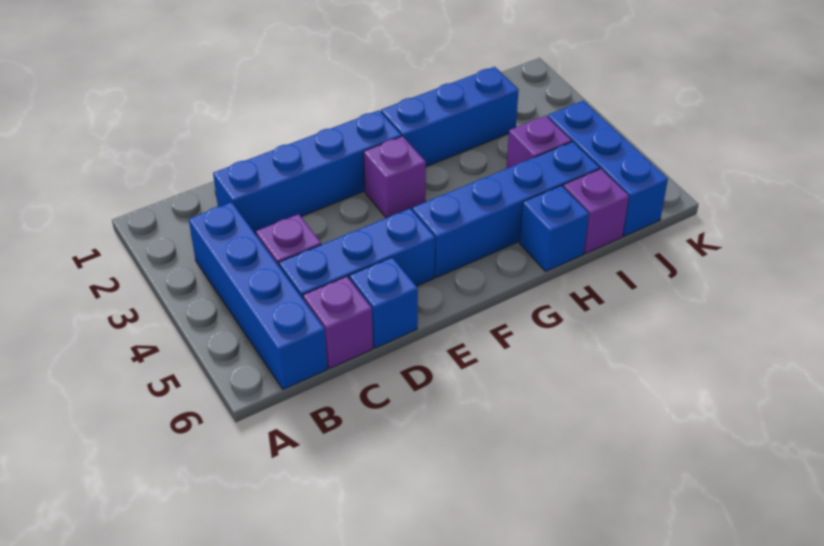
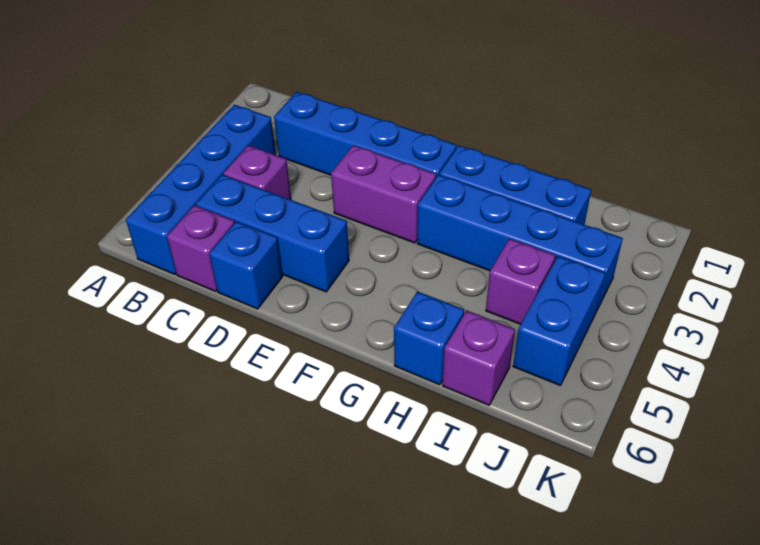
purple 1x1 brick [364,136,426,218] -> purple 1x2 brick [331,145,436,243]
blue 1x4 brick [412,142,599,277] -> blue 1x4 brick moved to [417,175,623,310]
blue 1x3 brick [547,101,668,236] -> blue 1x2 brick [513,256,605,386]

